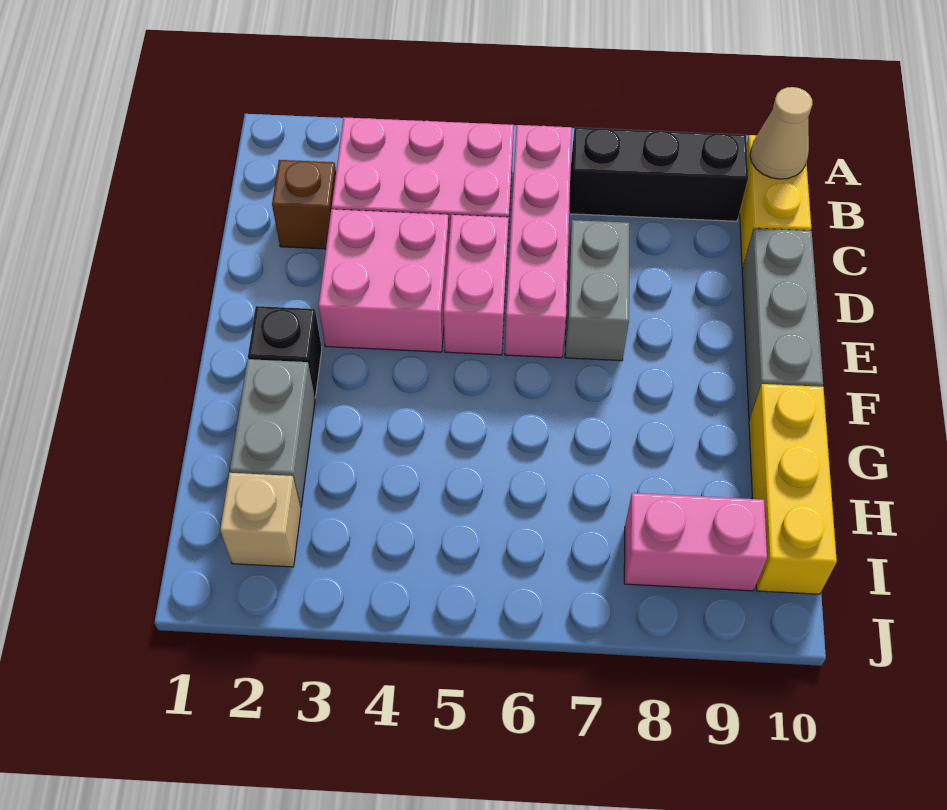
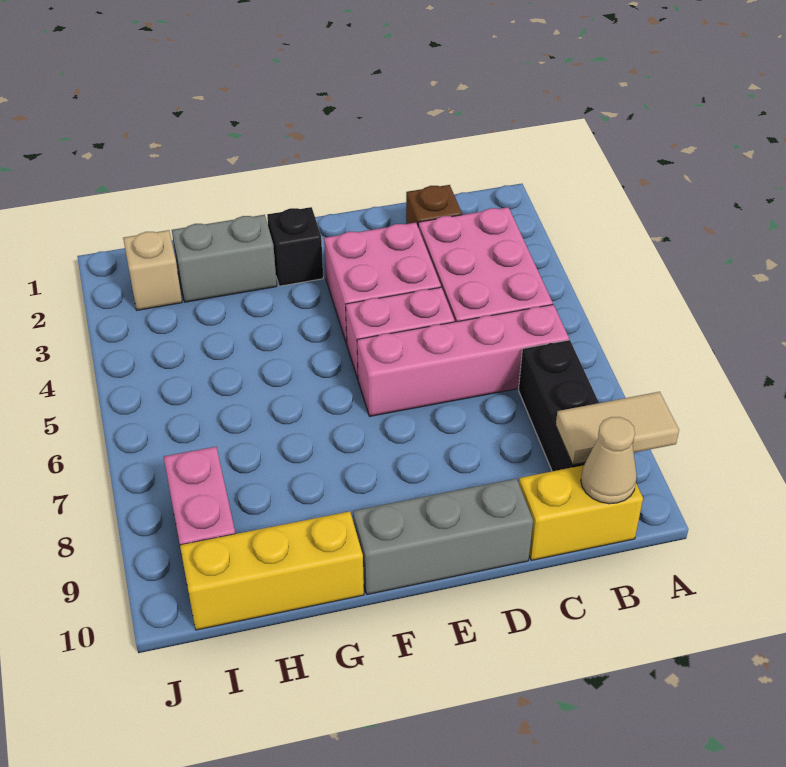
none -> tan 1x2 tile [556,392,679,465]
grey 1x2 brick [565,220,629,361] -> none

